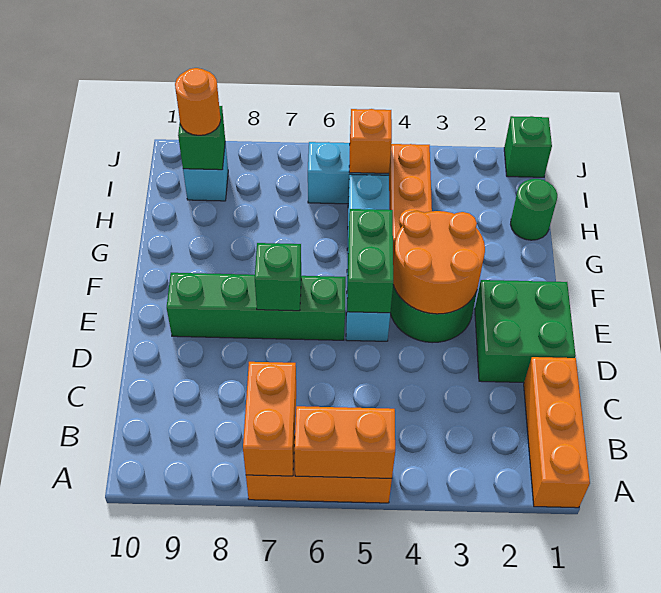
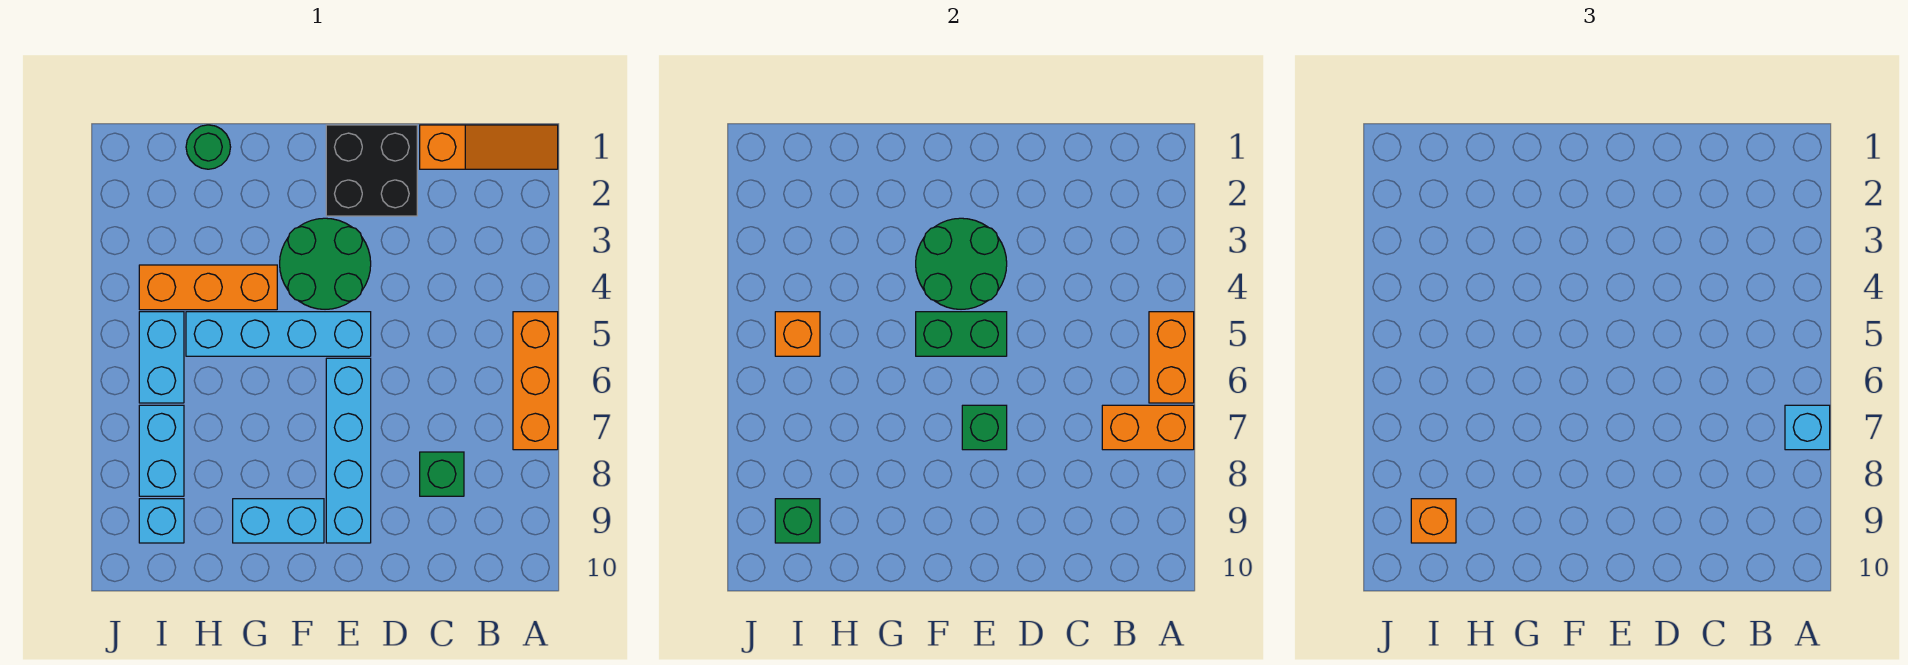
orange 1x3 brick [524,357,590,508] -> orange 1x3 slope [420,125,558,169]
none -> cyan 1x1 brick [1785,405,1830,450]
green 2x2 brick [475,280,576,383] -> black 2x2 brick [326,125,417,216]
orange 2x2 round brick [393,211,485,314] -> green 2x2 round brick [916,218,1007,309]
green 1x4 brick [167,273,346,340] -> cyan 1x4 brick [326,358,371,543]
none -> cyan 1x2 brick [233,499,324,543]
none -> cyan 1x2 brick [139,405,184,496]
orange 1x1 round brick [175,68,221,135] -> orange 1x1 brick [1411,499,1456,543]
green 1x1 brick [504,116,552,177] -> green 1x1 brick moved to [420,452,464,496]

